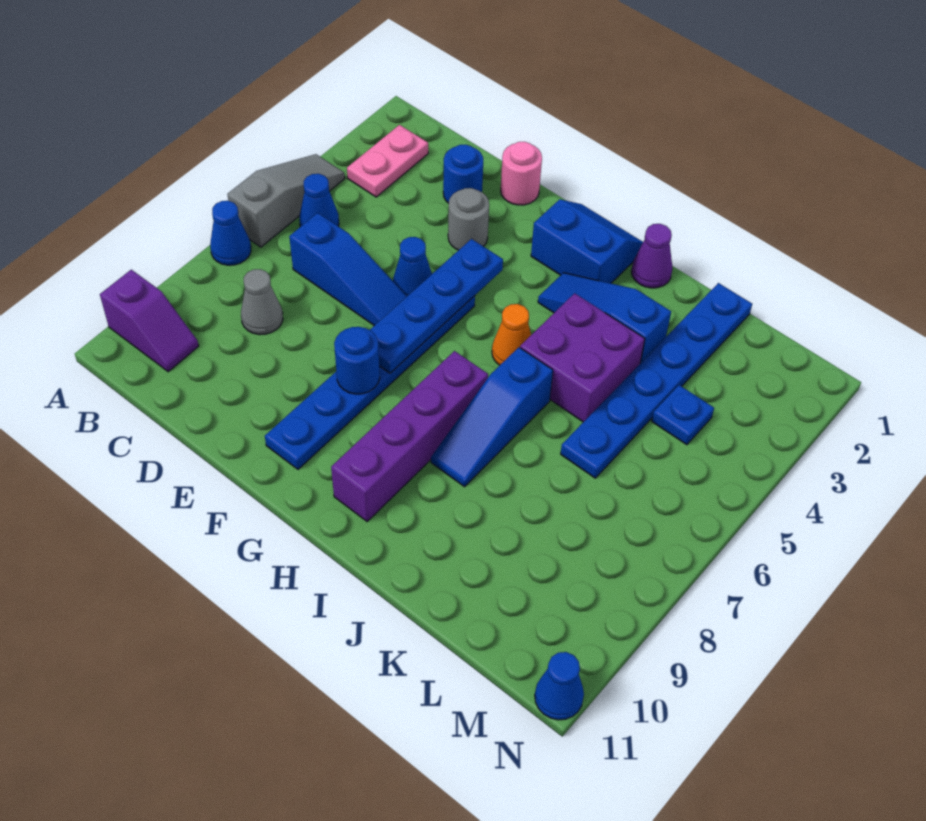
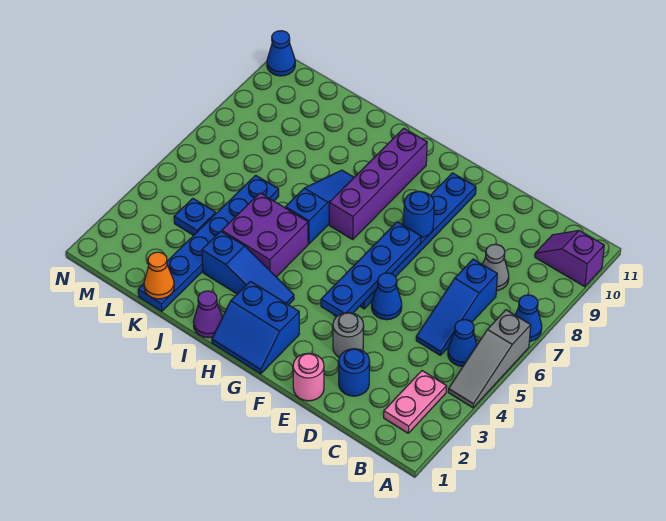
blue 1x3 slope [289,213,407,326] -> blue 1x3 slope turned to [416,259,497,355]
orange 1x1 cone [492,304,531,365] -> orange 1x1 cone moved to [144,252,174,299]

